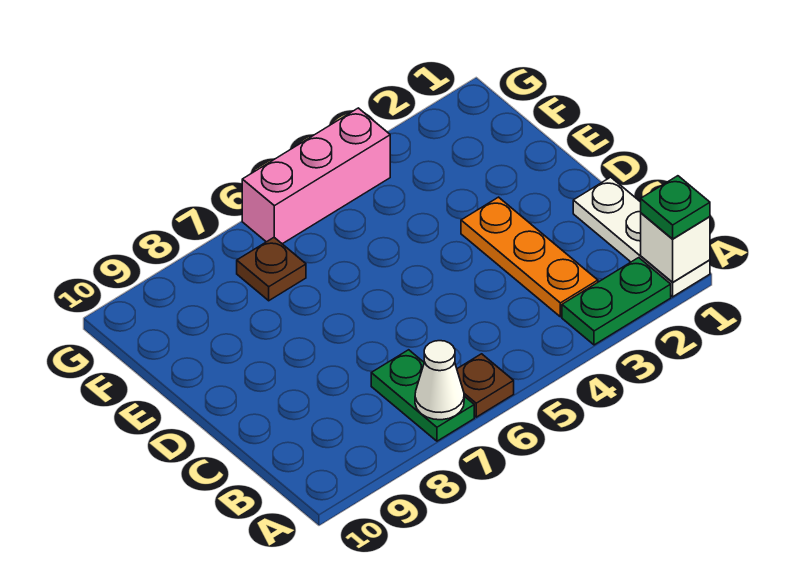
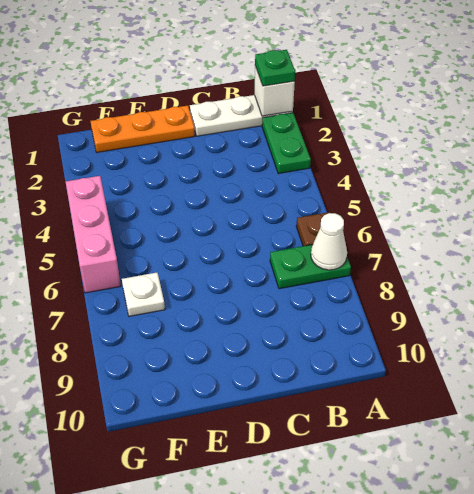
orange 1x3 plate [461,197,598,317] -> orange 1x3 plate moved to [91,106,195,152]
brown 1x1 plate [237,238,306,301] -> white 1x1 plate [122,273,165,316]

